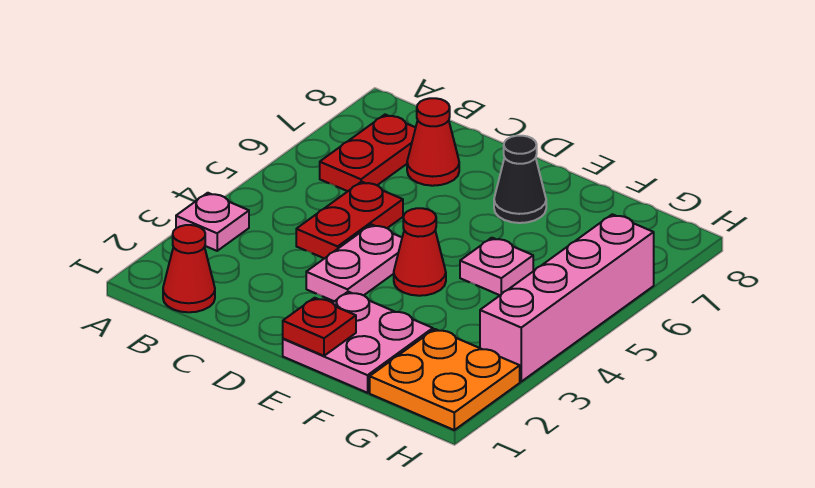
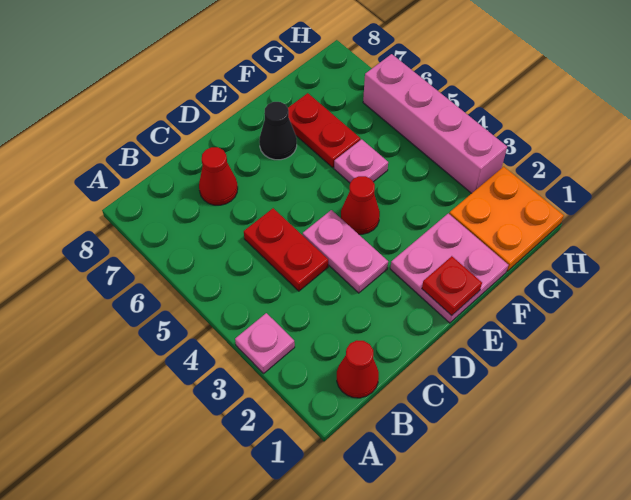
red 1x2 plate [320,115,416,191] -> red 1x2 plate moved to [288,93,360,168]

